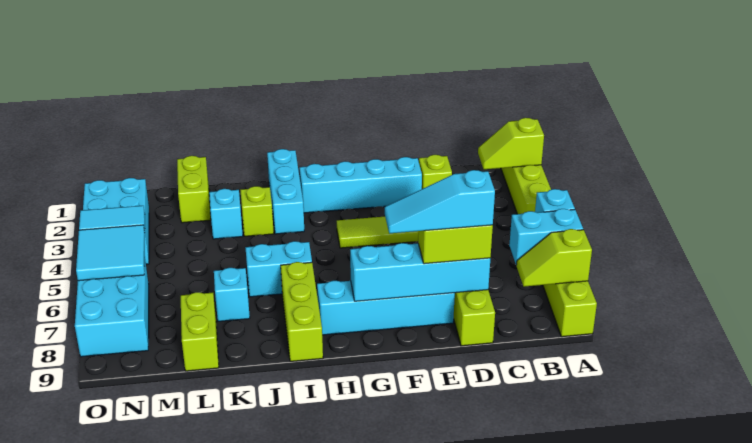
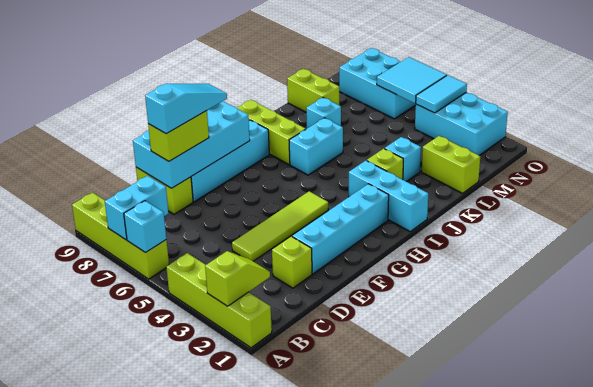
lime 1x2 slope [516,229,592,287] -> none
cyan 1x4 brick [350,243,490,301] -> cyan 2x4 brick [133,101,250,188]

